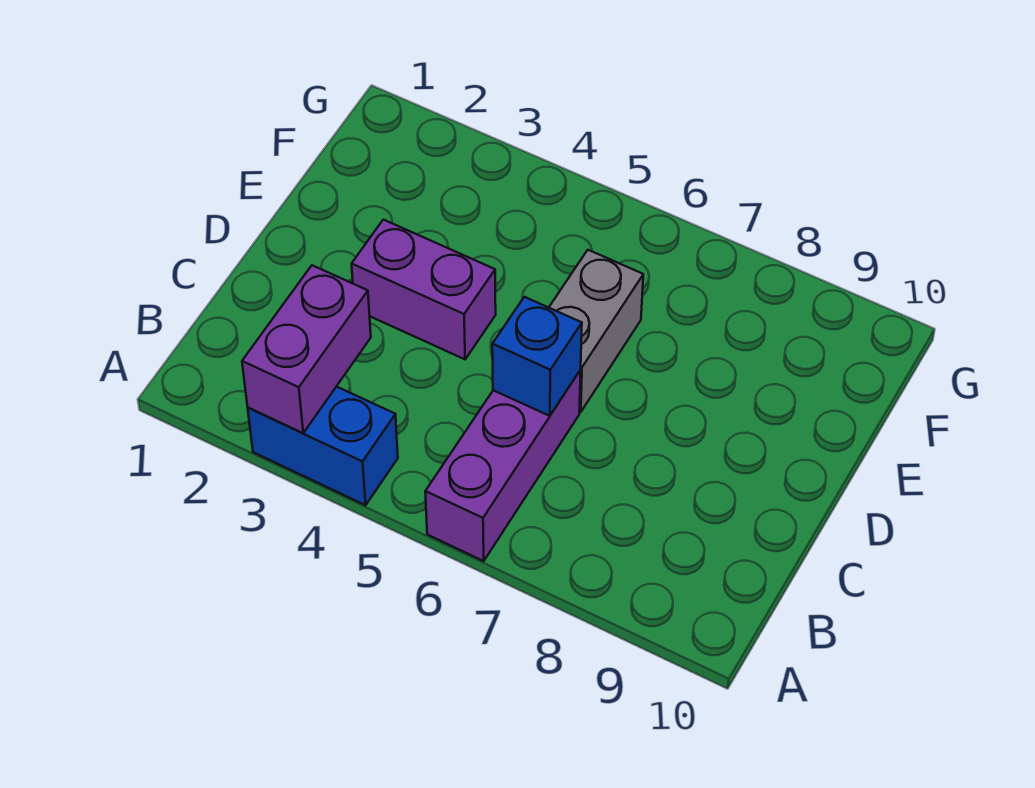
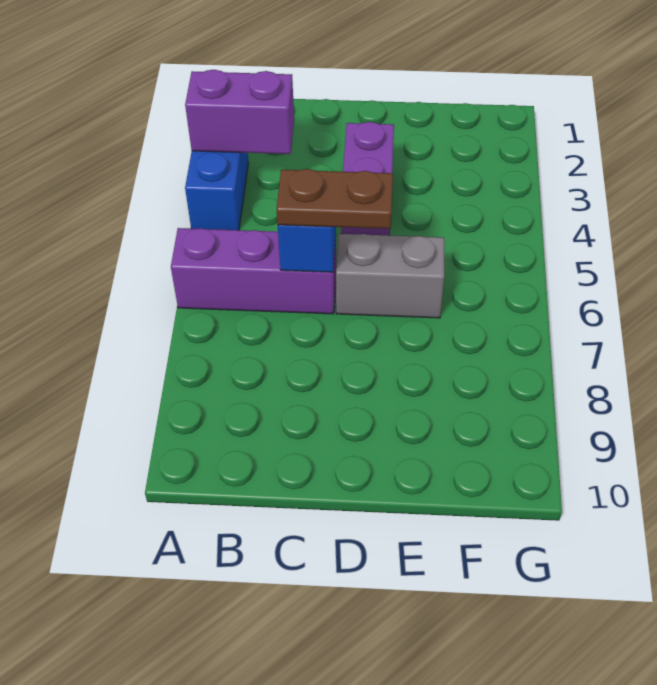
none -> brown 1x2 plate [277,169,393,229]

